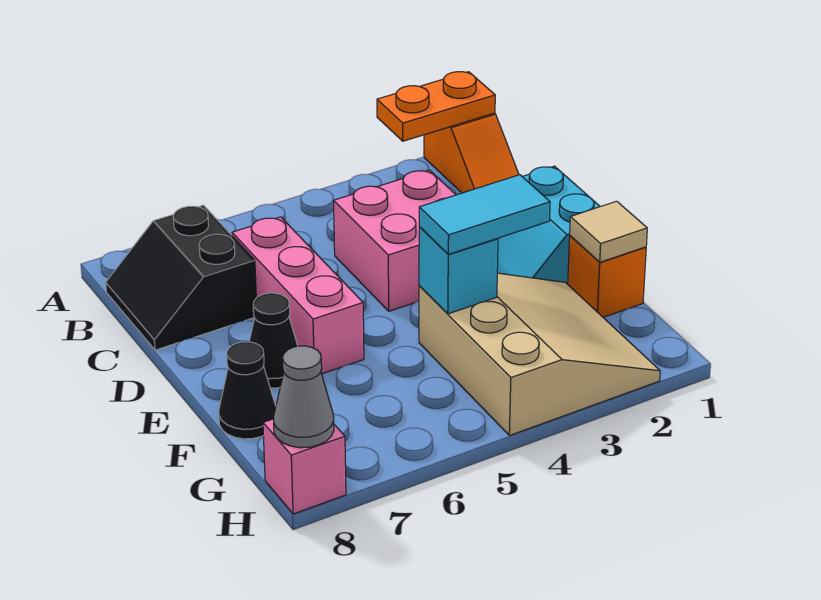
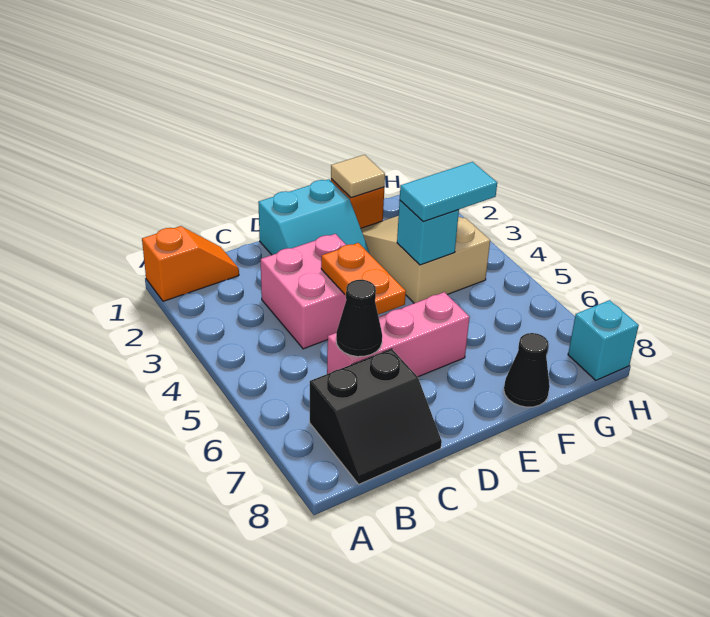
orange 1x2 plate [377,72,495,141] -> orange 1x2 plate moved to [321,243,406,315]
black 1x1 cone [249,293,298,388] -> black 1x1 cone moved to [336,280,382,357]
tan 3x3 slope [419,273,660,436] -> tan 2x3 slope [361,216,490,303]
cyan 1x2 tile [419,175,550,254] -> cyan 1x2 tile turned to [400,162,497,222]
pink 1x1 brick [263,419,346,514] -> cyan 1x1 brick [568,300,639,380]
grey 1x1 cone [274,346,334,448] -> none

